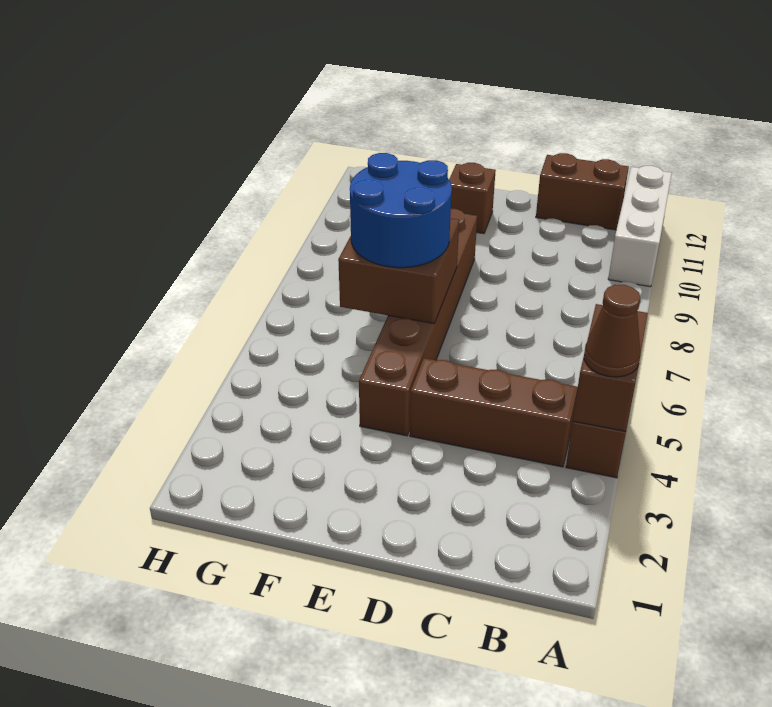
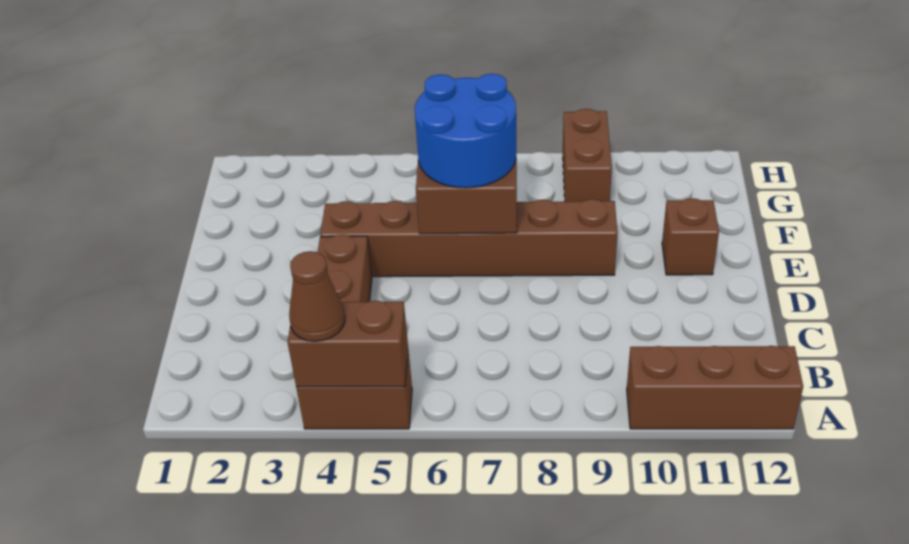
white 1x3 brick [608,166,672,287] -> brown 1x3 brick [627,346,803,429]
brown 1x2 brick [536,153,629,230] -> brown 1x2 brick moved to [563,109,612,202]

